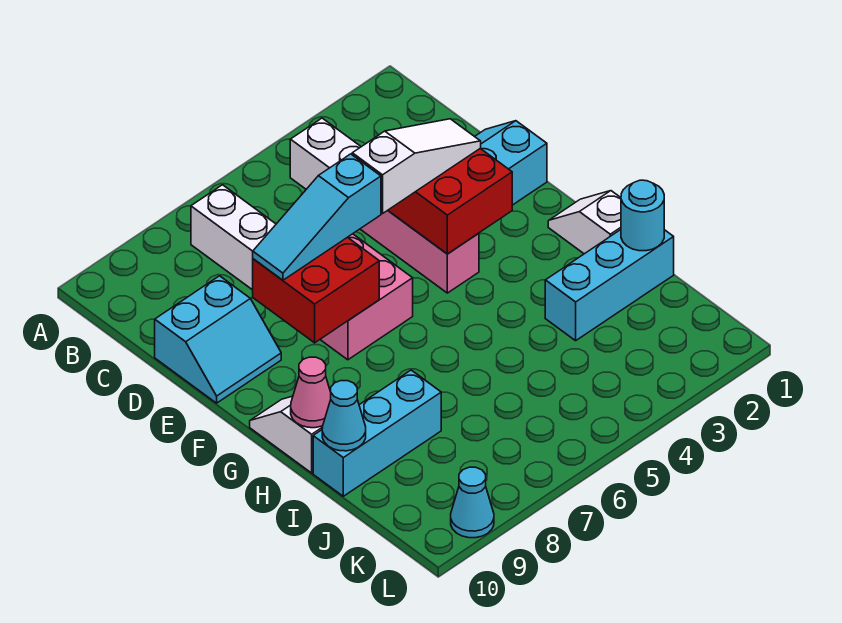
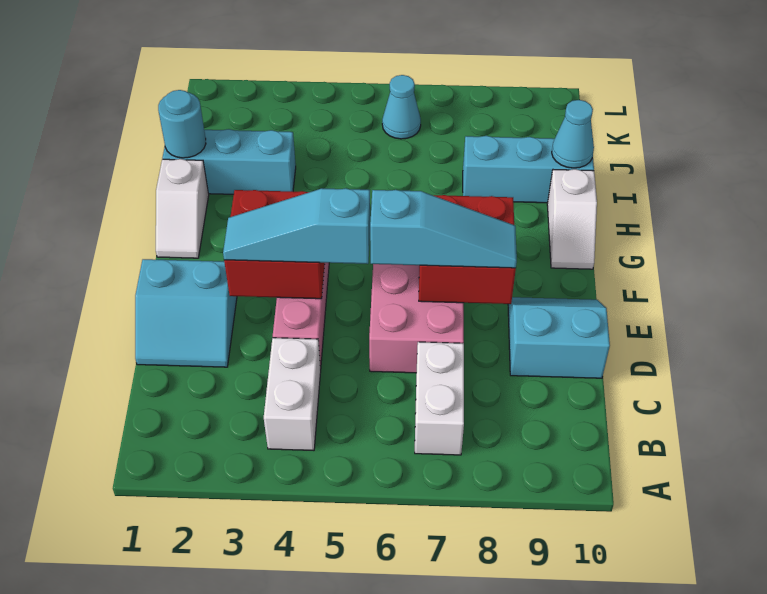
white 1x3 slope [352,119,481,214] -> cyan 1x3 slope [223,188,370,264]
pink 1x1 cone [291,357,331,428] -> none
cyan 1x1 cone [451,467,494,538] -> cyan 1x1 cone moved to [382,75,421,139]

